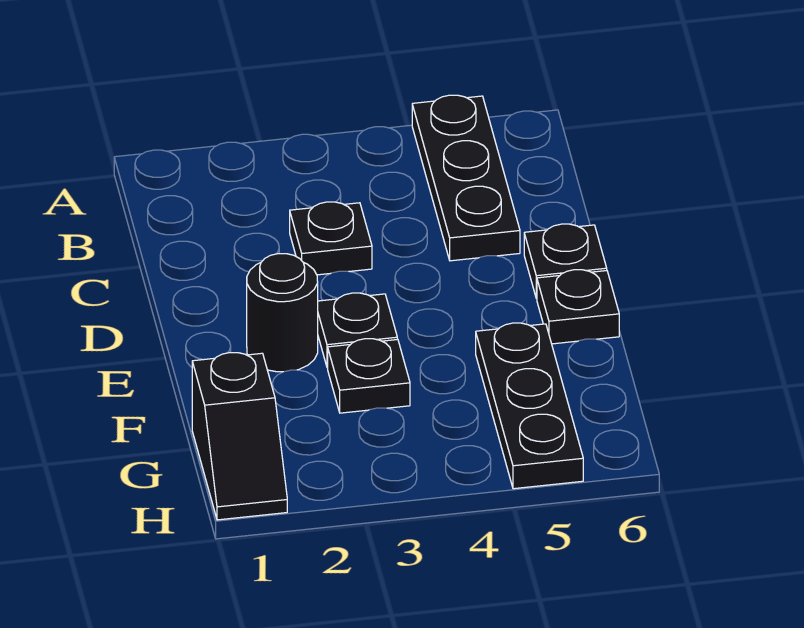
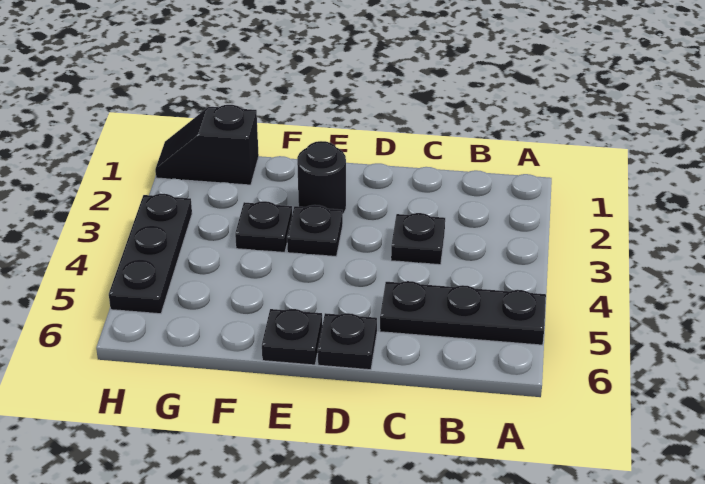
black 1x3 plate [476,323,583,489] -> black 1x3 plate turned to [109,194,192,314]

